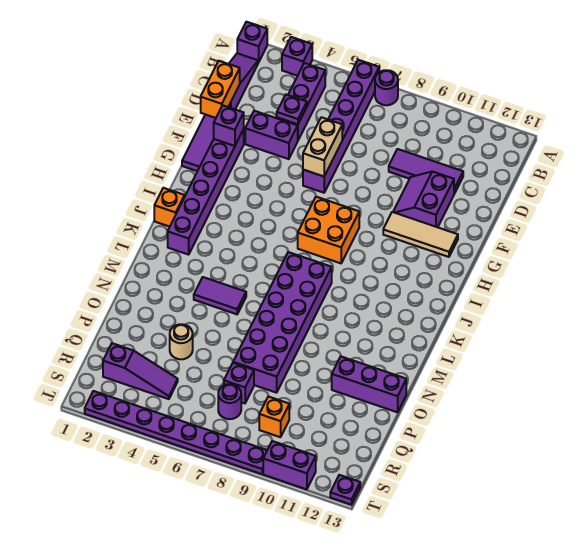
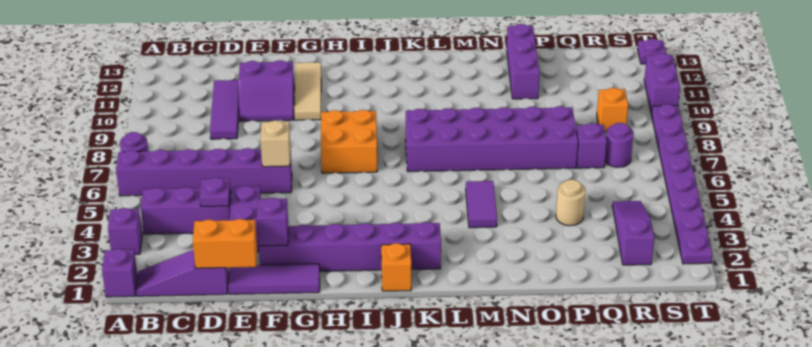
tan 1x2 brick [303,117,342,176] -> tan 1x1 brick [261,120,291,167]

